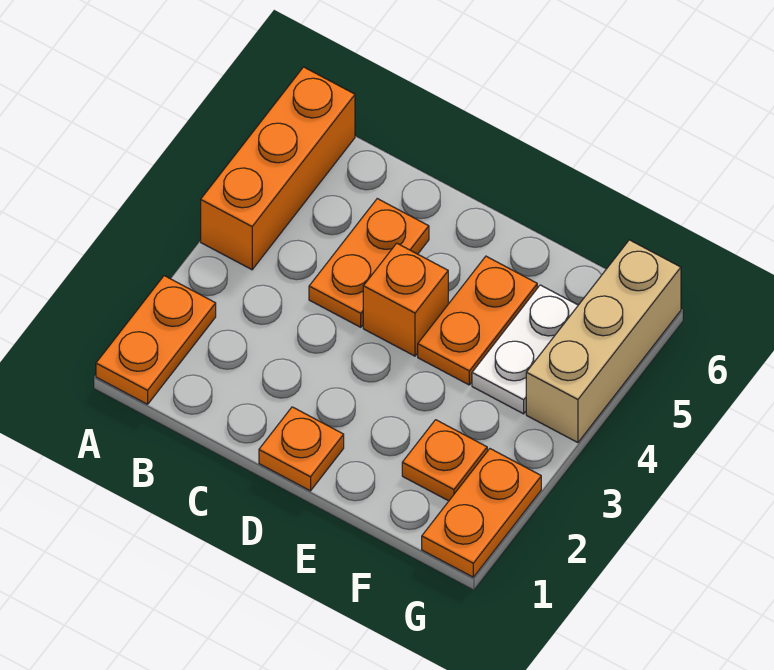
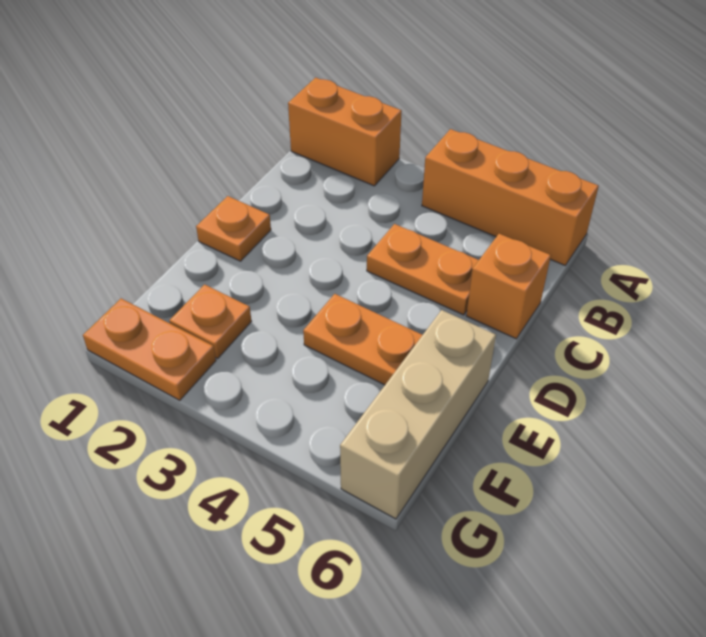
orange 1x2 plate [96,276,216,404] -> orange 1x2 brick [288,78,402,186]
orange 1x1 brick [363,243,448,356] -> orange 1x1 brick moved to [466,234,551,339]
white 1x2 plate [472,285,578,414] -> none
tan 1x3 brick [526,240,681,443] -> tan 1x3 brick turned to [340,310,496,519]

